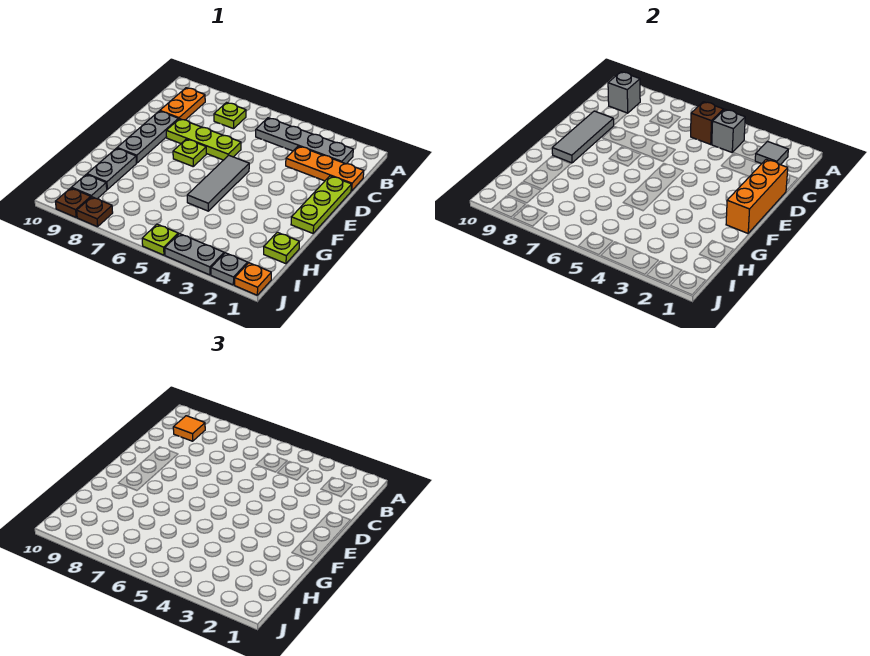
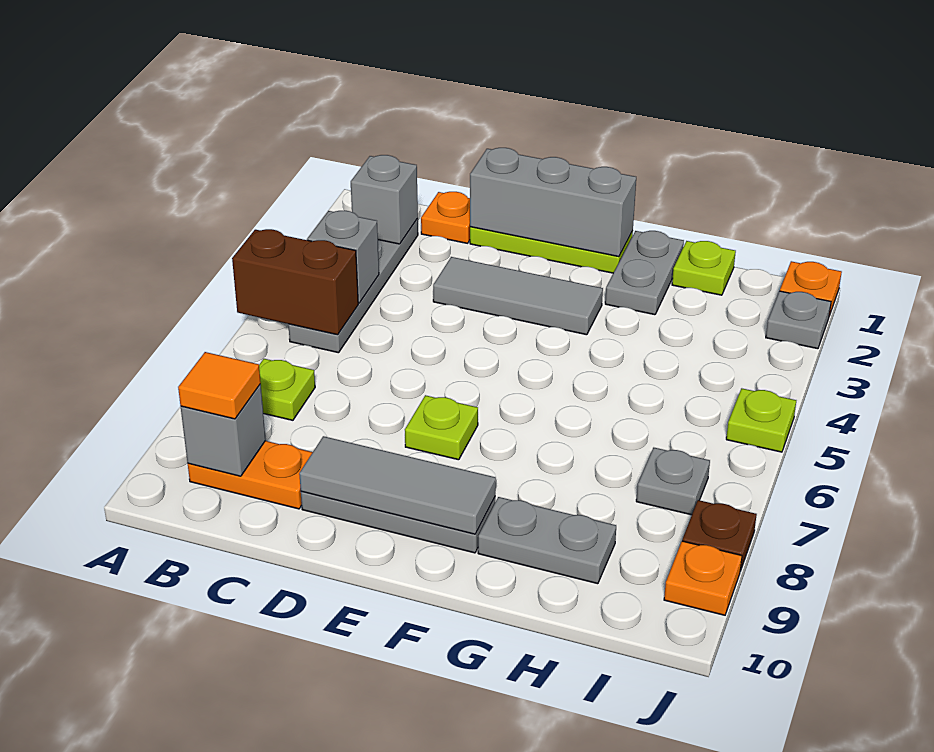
grey 1x1 tile [755,141,788,165] -> grey 1x1 brick [351,155,418,244]
brown 1x1 brick [691,102,724,144] -> brown 1x2 brick [232,229,358,335]
orange 1x3 plate [286,146,364,191] -> orange 1x1 plate [421,192,470,243]
orange 1x3 brick [726,160,788,233] -> grey 1x3 brick [470,148,636,257]
lime 1x3 plate [166,119,241,160] -> none
grey 1x3 tile [187,155,249,211] -> grey 1x3 tile moved to [433,257,603,335]
grey 1x1 plate [72,174,107,199] -> grey 1x1 plate moved to [636,448,710,515]
grey 1x2 plate [165,234,224,275] -> grey 1x2 plate moved to [605,231,684,315]
brown 1x1 plate [56,188,91,217] -> orange 1x1 plate [664,541,742,615]

